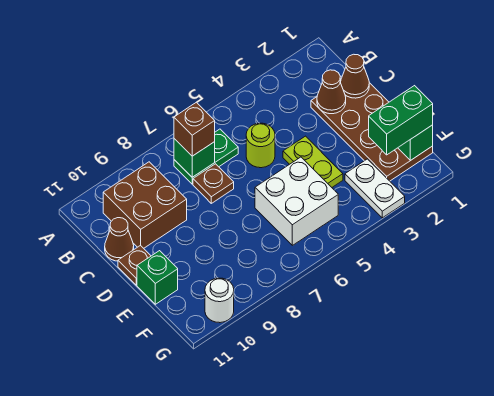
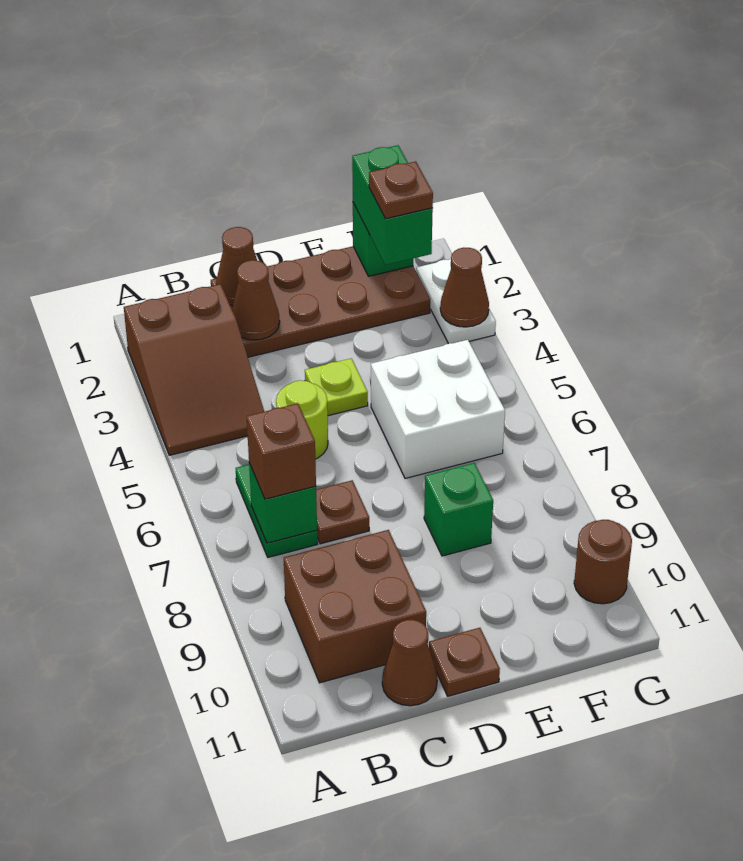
none -> brown 2x3 slope [124,284,264,455]
lime 1x2 plate [283,136,343,187] -> lime 1x1 plate [305,358,368,416]
green 1x1 brick [137,251,178,304] -> green 1x1 brick moved to [424,463,493,556]
none -> brown 1x1 plate [369,161,433,219]
white 1x2 plate [345,159,405,218] -> white 1x2 plate turned to [416,259,496,344]
none -> brown 1x1 cone [440,248,489,327]
white 1x1 round brick [205,278,234,323] -> brown 1x1 round brick [574,520,632,604]

